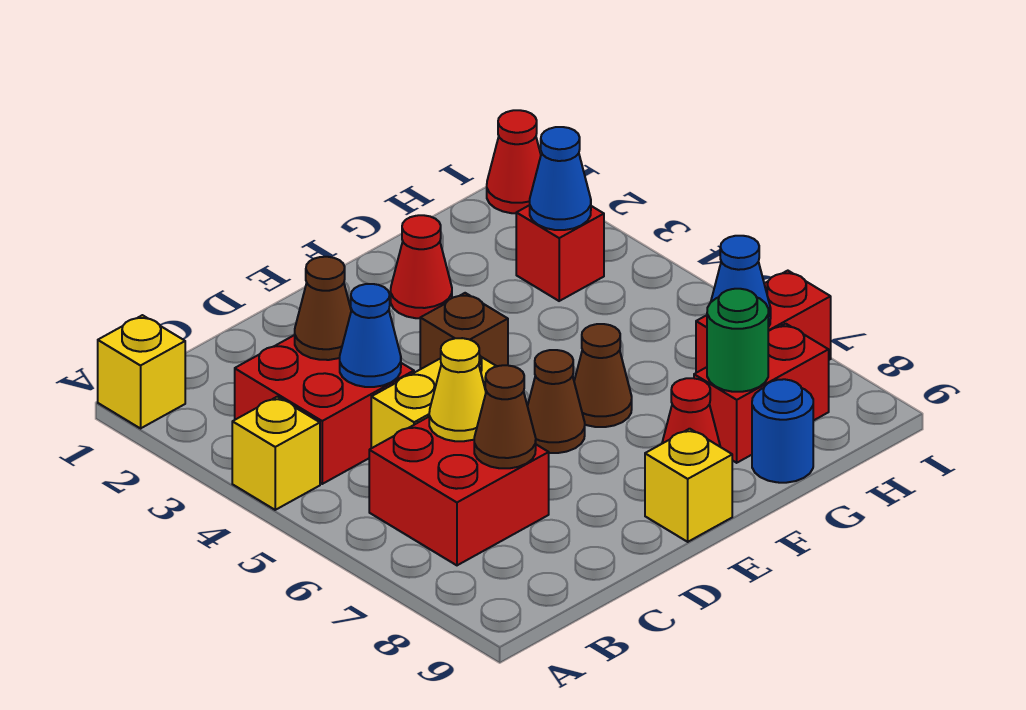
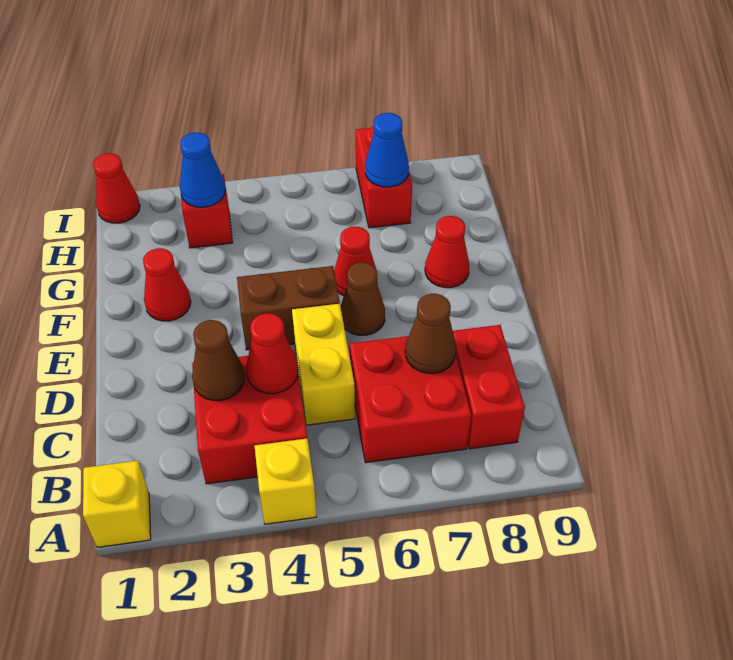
blue 1x1 cone [340,284,401,387] -> red 1x1 cone [246,313,298,394]
yellow 1x1 cone [429,338,486,441] -> none
brown 1x1 brick [420,293,508,369] -> brown 1x2 brick [237,266,340,350]
yellow 1x1 brick [645,429,732,542] -> none
brown 1x1 cone [574,324,632,427] -> red 1x1 cone [334,227,376,296]
red 1x2 brick [694,324,829,463] -> red 1x2 brick moved to [453,325,525,449]
green 1x1 round brick [707,289,768,392] -> none
blue 1x1 round brick [752,379,813,483] -> none

